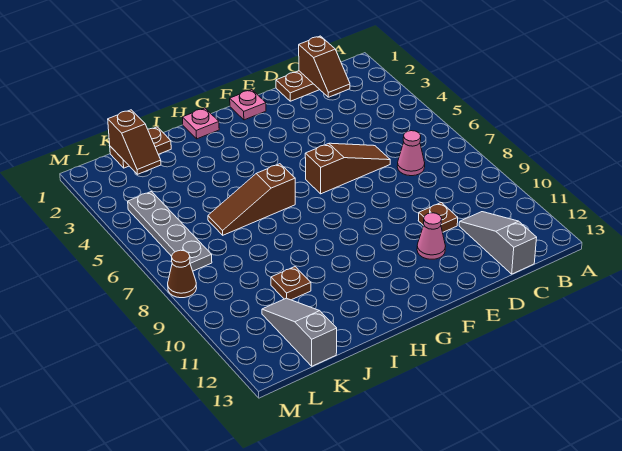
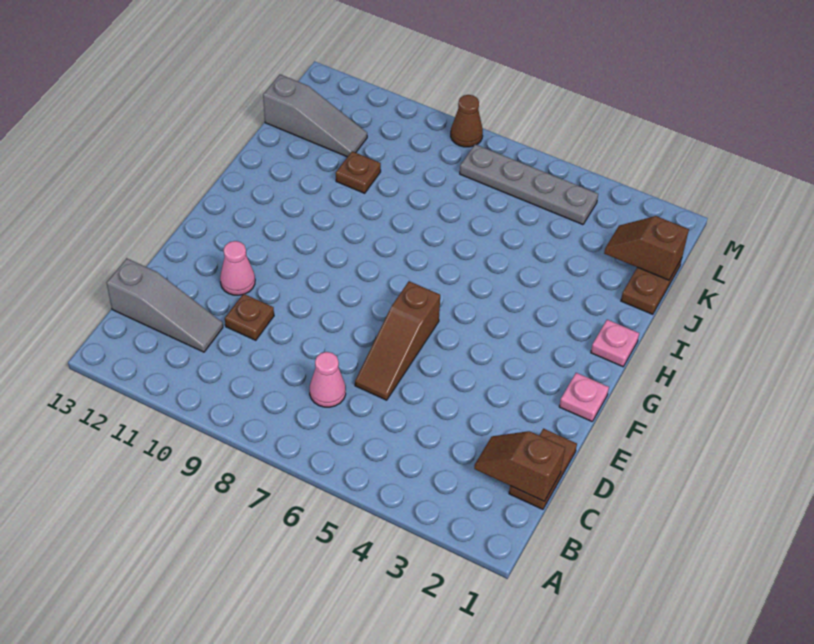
brown 1x3 slope [208,164,295,235] -> none

